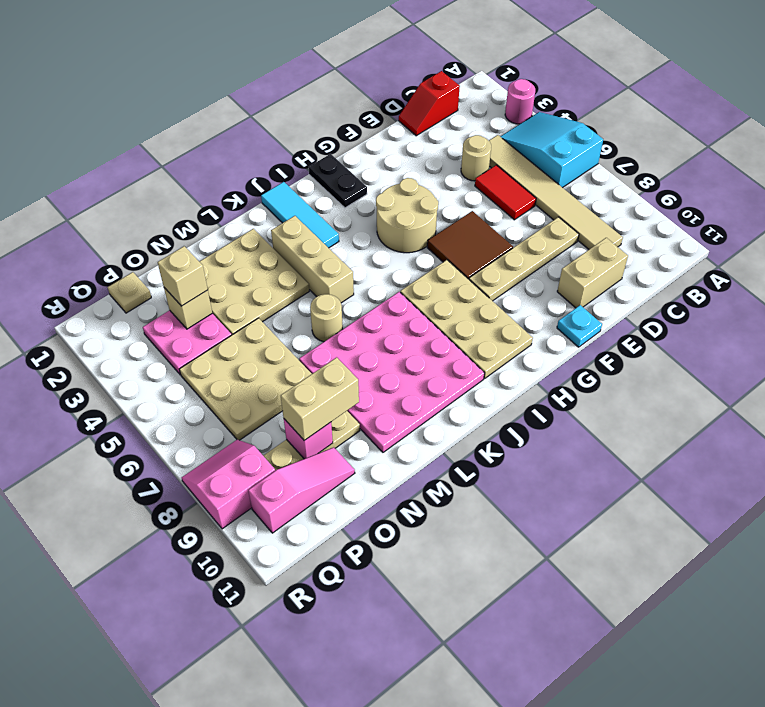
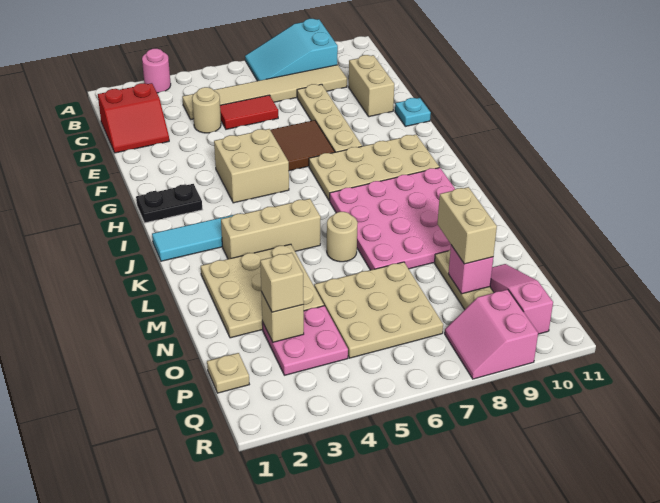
cyan 2x3 slope [500,112,603,188] -> cyan 2x3 slope moved to [245,19,338,81]
red 1x2 slope [399,71,460,136] -> red 2x2 slope [98,83,169,153]
tan 2x2 round brick [376,178,438,253] -> tan 2x2 brick [214,129,289,203]

